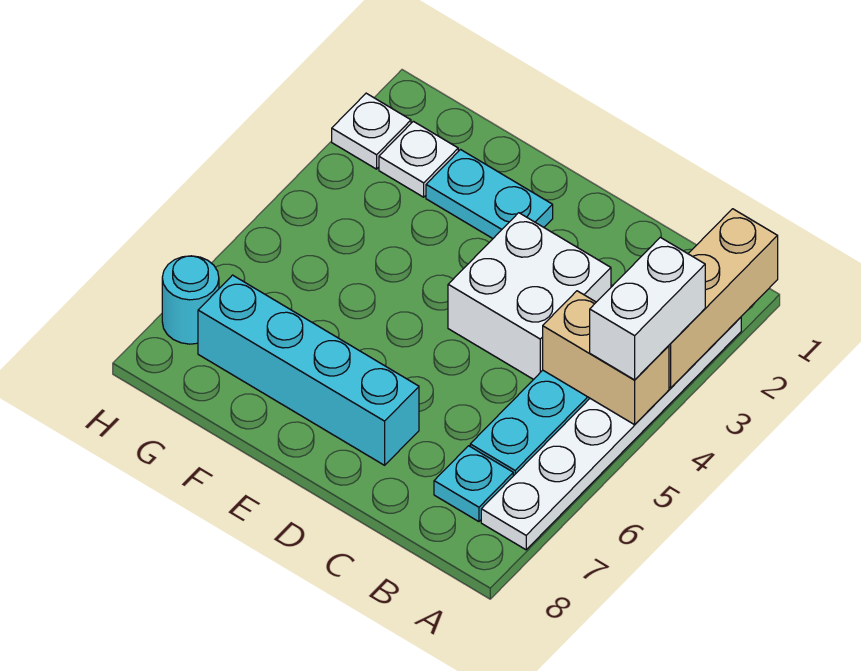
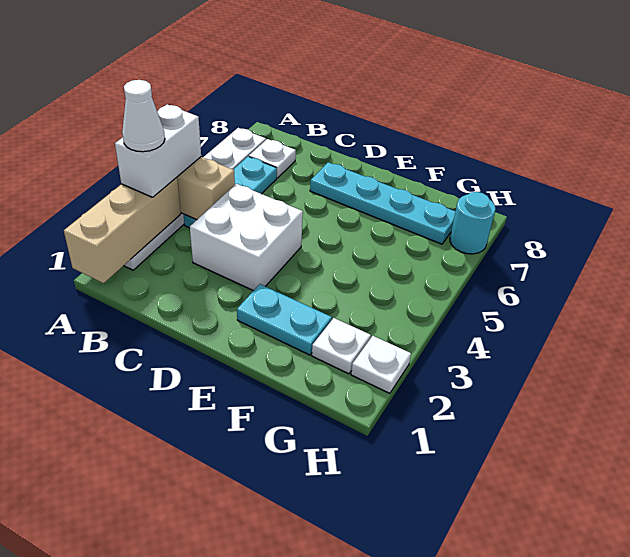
none -> white 1x1 cone [122,80,165,152]
cyan 1x1 plate [434,446,513,522] -> white 1x1 plate [249,139,296,178]
cyan 1x4 brick [198,275,419,465] -> cyan 1x4 plate [310,162,455,244]

